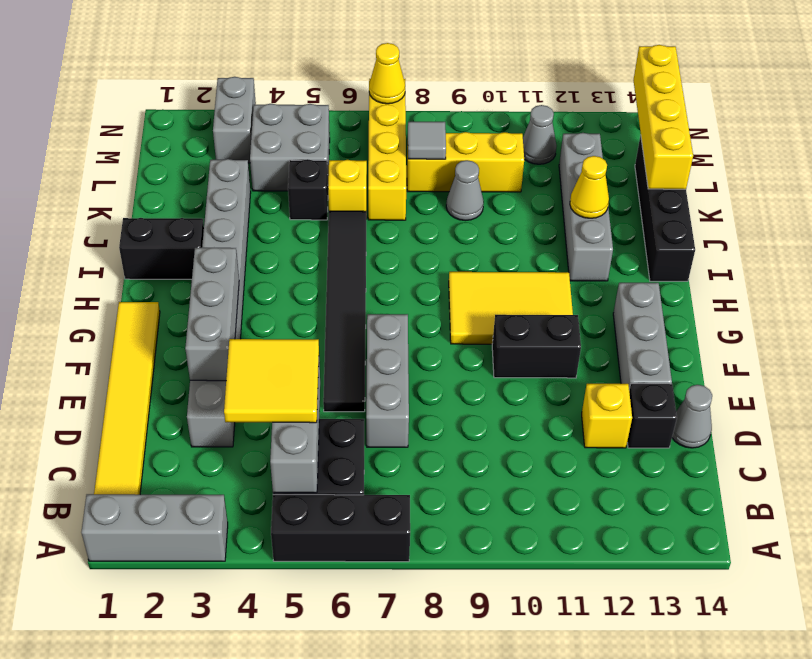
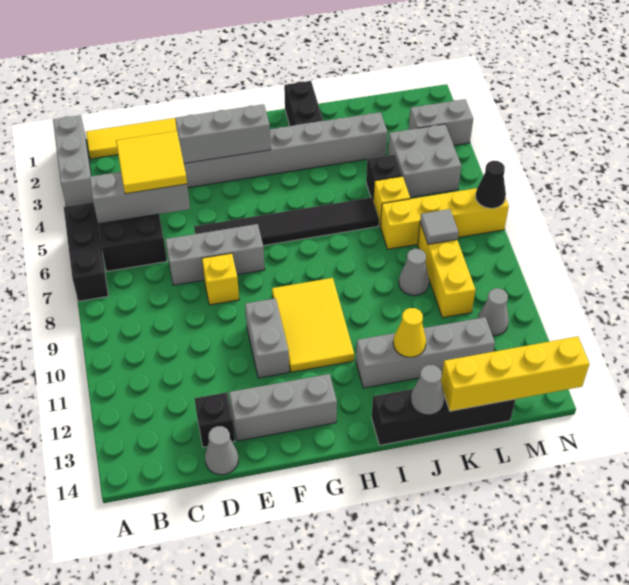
yellow 1x1 brick [582,384,632,448] -> yellow 1x1 brick moved to [202,253,239,305]
black 1x2 brick [492,315,581,378] -> grey 1x2 brick [245,298,289,378]
none -> grey 1x1 cone [411,365,445,415]
yellow 1x1 cone [369,43,405,104] -> black 1x1 cone [476,161,506,208]

